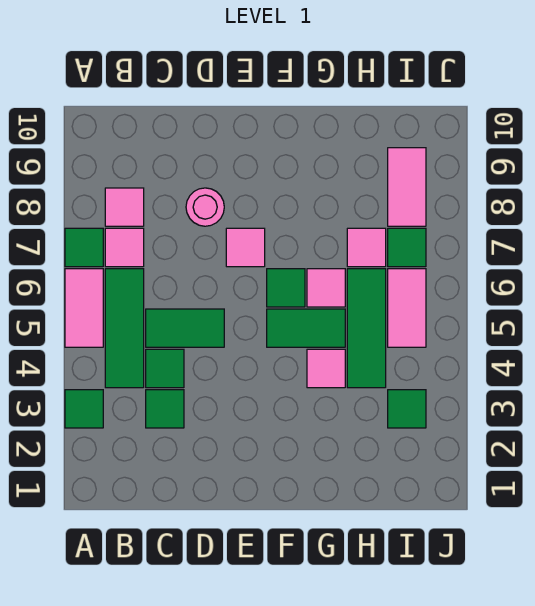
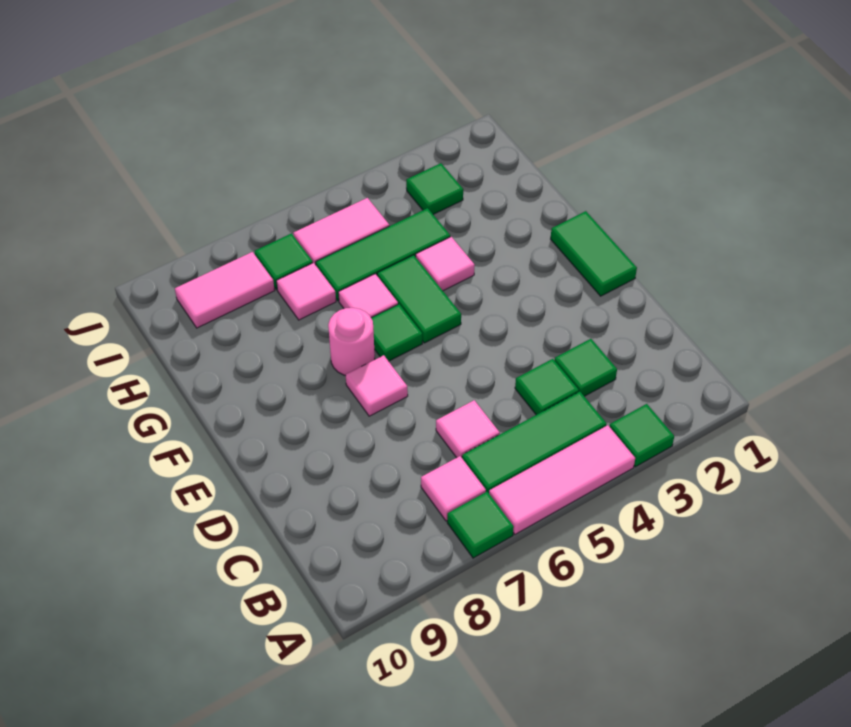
pink 1x2 tile [65,269,103,347] -> pink 1x3 tile [489,425,635,534]
pink 1x1 tile [105,188,144,226] -> pink 1x1 tile moved to [436,400,500,458]
green 1x2 tile [146,309,224,347] -> green 1x2 tile moved to [551,211,637,296]
pink 1x1 round brick [186,188,224,226] -> pink 1x1 round brick moved to [328,308,375,376]

